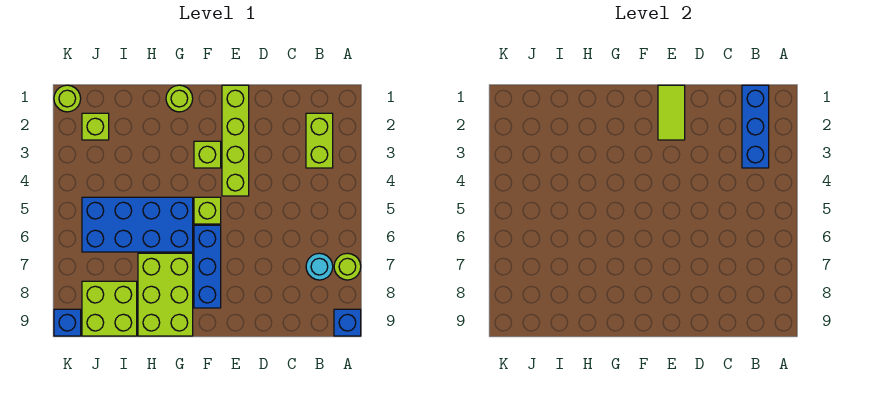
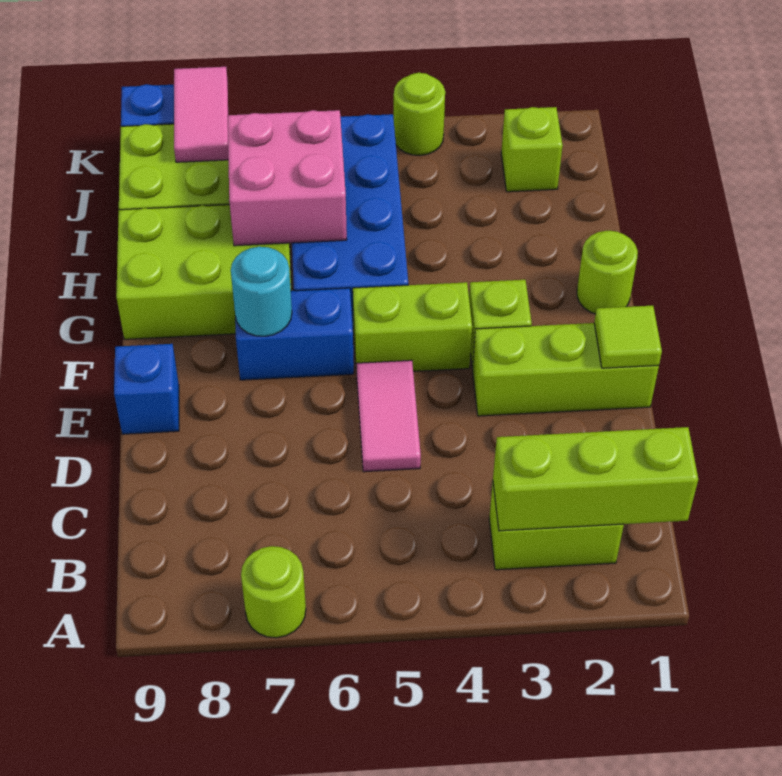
blue 1x1 brick [334,309,361,336] -> blue 1x1 brick moved to [114,344,179,434]
blue 1x3 brick [742,85,769,168] -> lime 1x3 brick [493,427,698,531]
cyan 1x1 round brick [306,253,333,280] -> cyan 1x1 round brick moved to [231,247,292,336]
none -> pink 1x2 tile [356,360,421,472]
lime 1x4 brick [222,85,249,196] -> lime 1x3 brick [473,323,659,416]
lime 1x2 tile [658,85,685,140] -> lime 1x1 tile [594,306,662,368]
lime 1x1 brick [194,197,221,224] -> lime 1x2 brick [353,282,472,373]
blue 1x3 brick [194,225,221,308] -> blue 1x2 brick [235,288,354,380]
none -> pink 2x2 brick [228,110,347,246]
none -> pink 1x2 tile [174,67,228,162]
lime 1x1 round brick [54,85,81,112] -> lime 1x1 round brick moved to [393,73,445,156]

